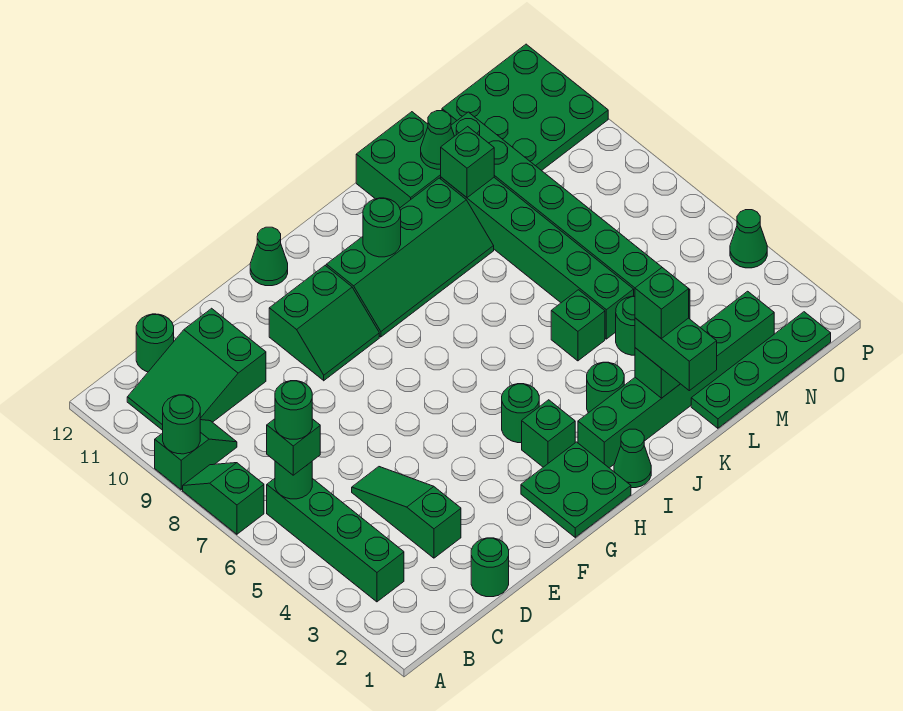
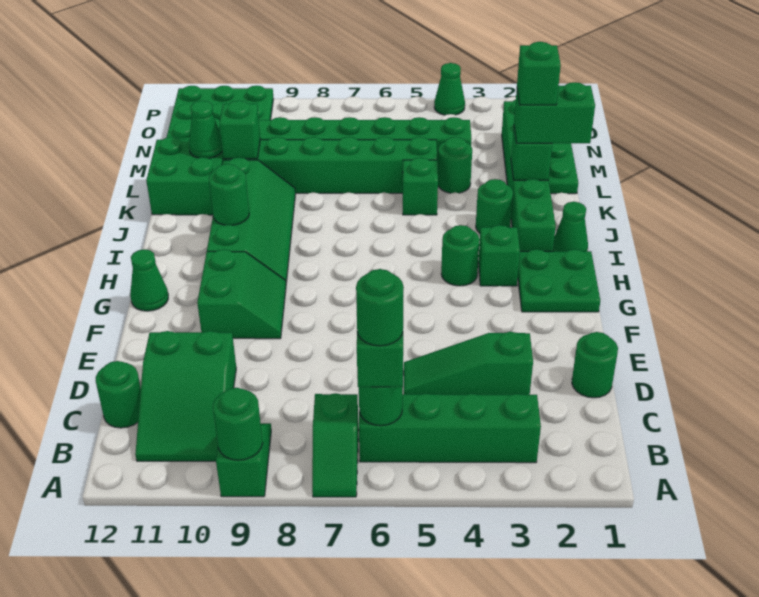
green 1x2 slope [183,463,264,534] -> green 1x2 slope turned to [312,393,359,497]

